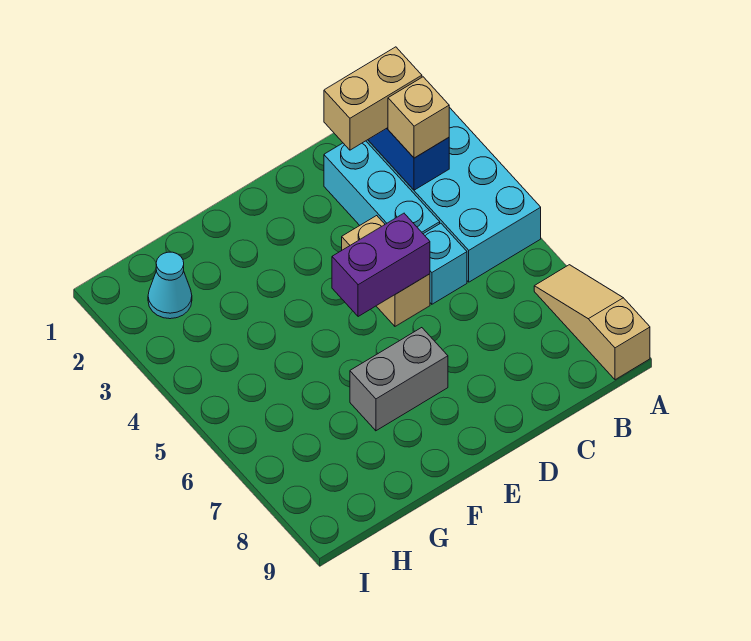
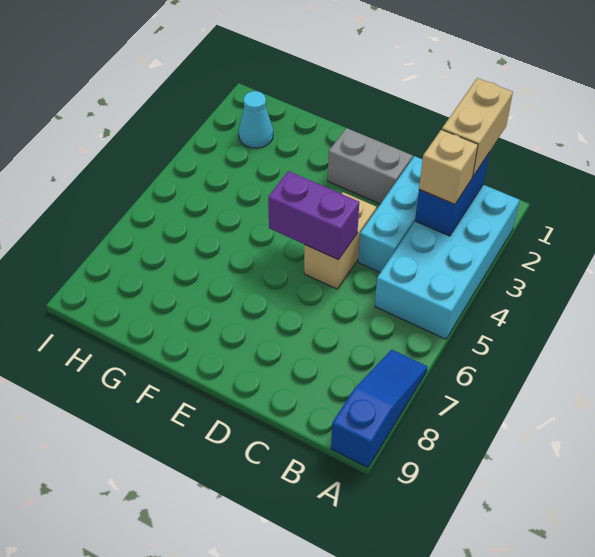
tan 1x3 slope [534,265,650,380] -> blue 1x3 slope [331,350,427,468]
tan 1x2 brick [324,47,422,150] -> tan 1x2 brick turned to [442,78,513,177]
cyan 1x1 brick [424,223,467,304] -> none
grey 1x2 brick [350,328,448,431] -> grey 1x2 brick moved to [328,128,413,204]

